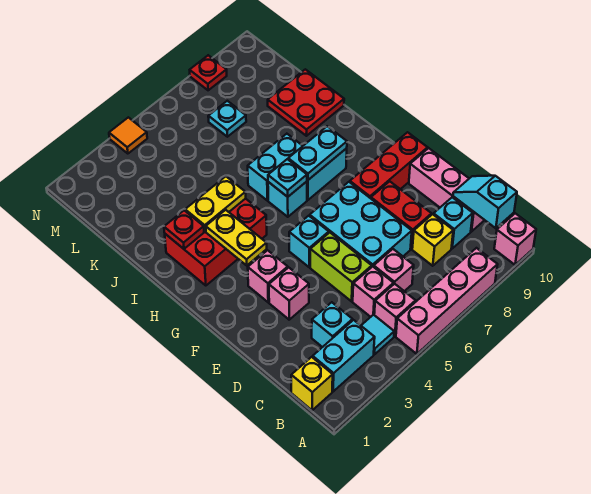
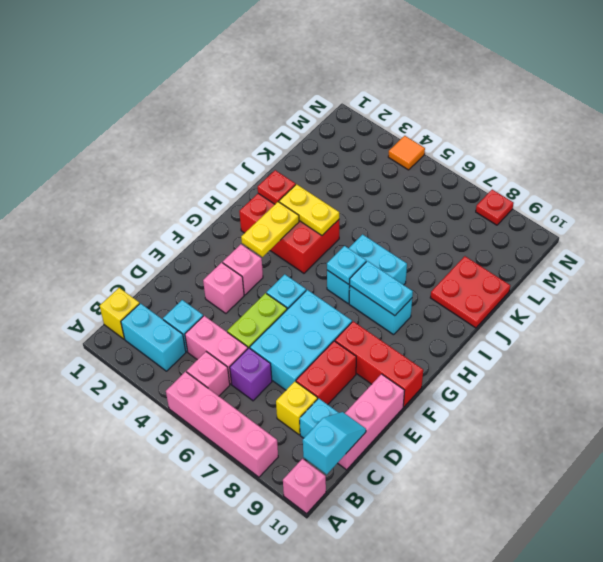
cyan 1x1 tile [361,315,394,354] -> none
pink 1x1 brick [353,267,394,317] -> pink 1x2 brick [185,316,248,384]
pink 1x1 brick [374,249,414,291] -> purple 1x1 brick [230,348,272,401]
cyan 1x1 plate [208,101,246,137] -> none

